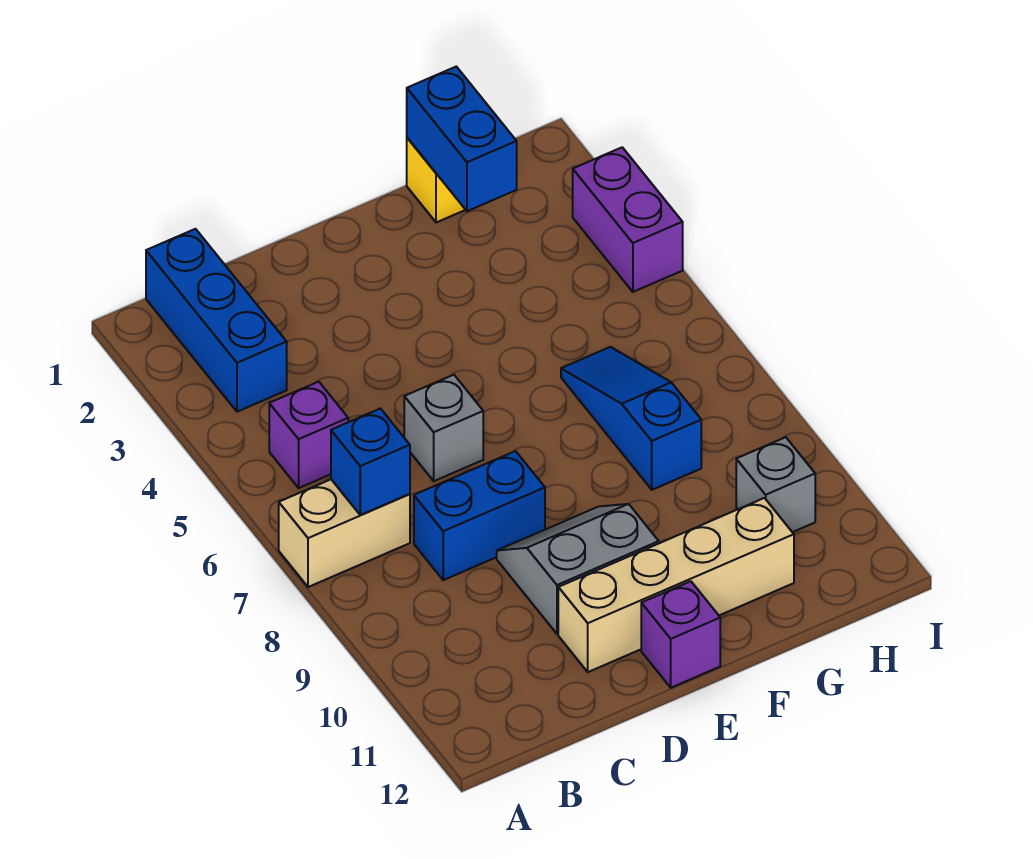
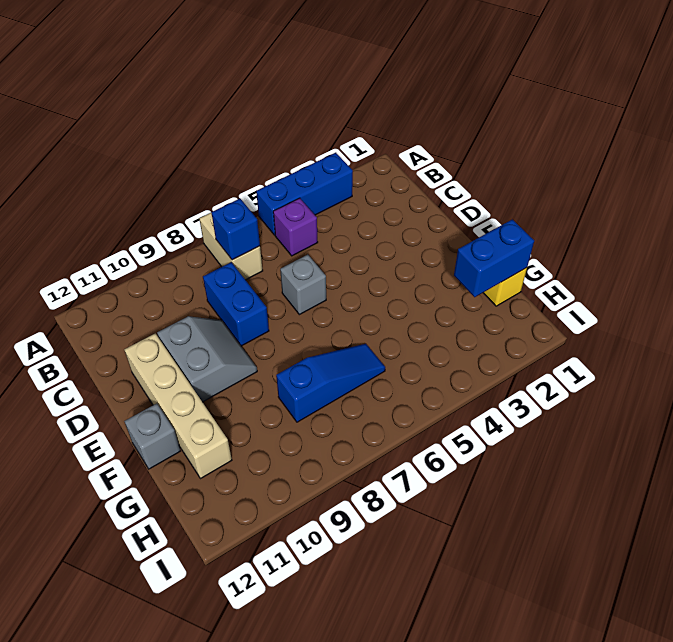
blue 1x3 brick [146,229,287,412] -> blue 1x3 brick moved to [256,153,353,235]
purple 1x1 brick [641,581,720,688] -> none
grey 1x1 brick [736,437,815,532] -> grey 1x1 brick moved to [124,404,180,469]
purple 1x2 brick [573,147,683,292] -> none

